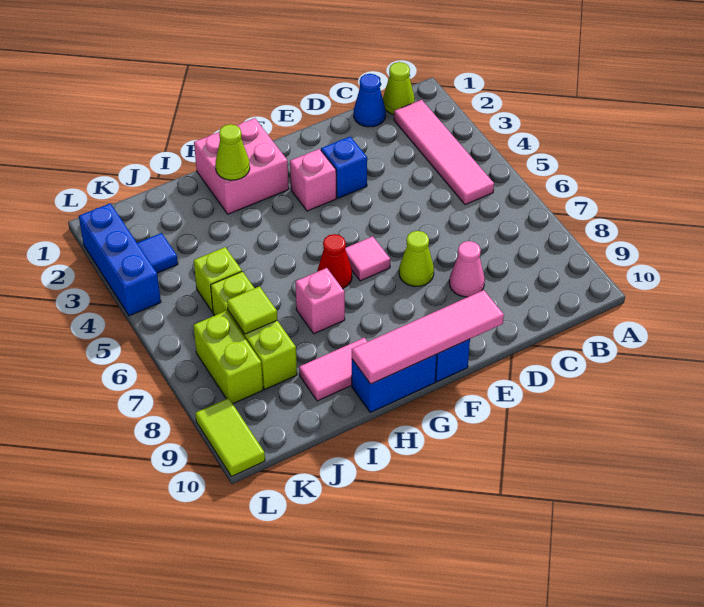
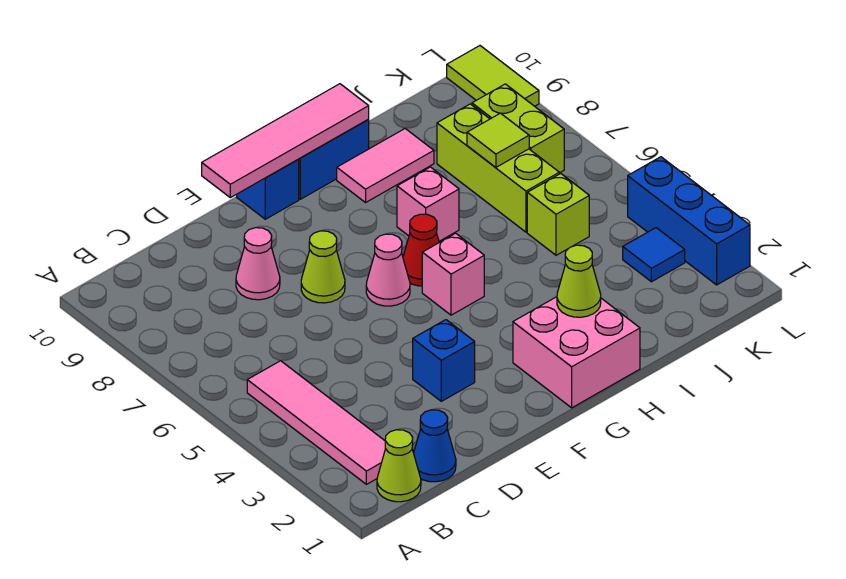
pink 1x1 brick [290,149,336,211] -> pink 1x1 brick moved to [422,233,484,315]
pink 1x1 tile [345,236,390,281] -> pink 1x1 cone [366,234,410,306]

